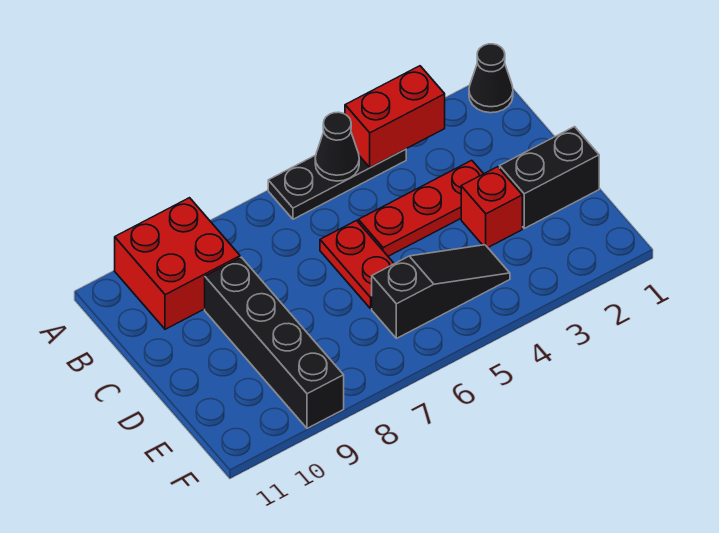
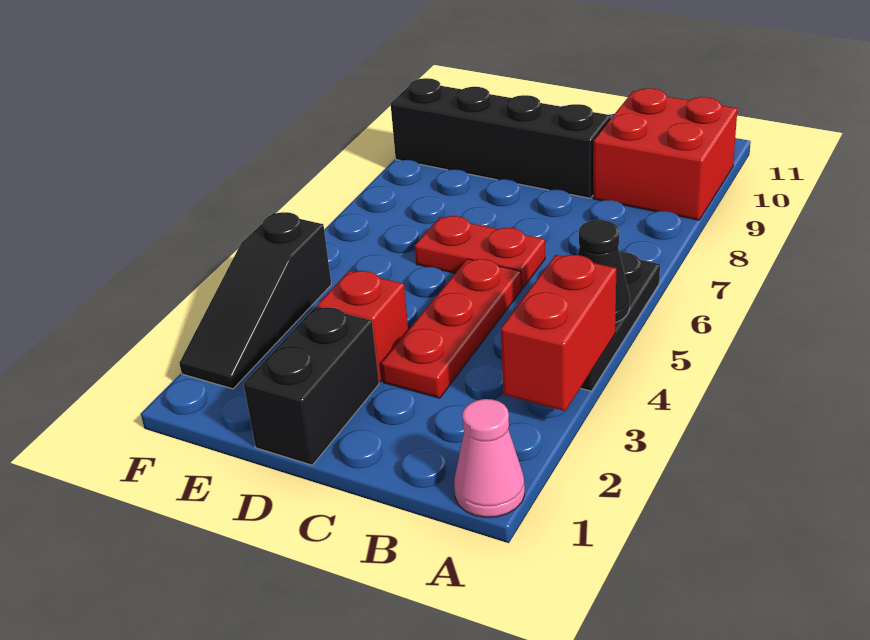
black 1x1 cone [469,44,513,113] -> pink 1x1 cone [454,399,525,517]
black 1x3 slope [372,245,510,338] -> black 1x3 slope moved to [179,212,331,389]

